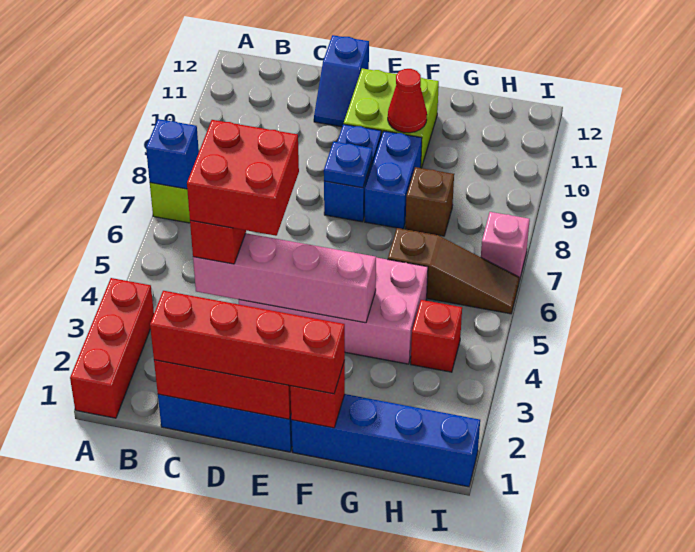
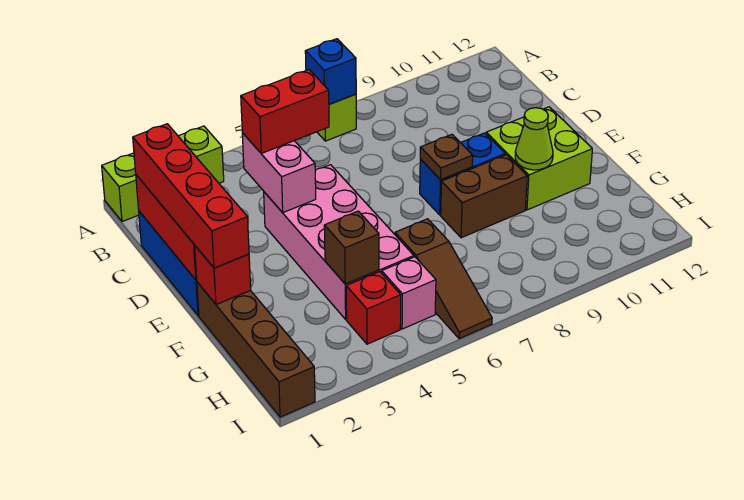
red 1x3 brick [70,278,154,418] -> lime 1x3 brick [102,126,224,222]
pink 1x4 brick [193,233,376,323] -> pink 1x2 brick [242,133,316,213]
red 2x2 brick [187,120,299,236] -> none
blue 1x2 slope [314,35,369,127] -> none
blue 1x1 plate [324,141,372,188] -> brown 1x1 plate [420,134,473,180]
blue 1x4 brick [291,394,480,487] -> brown 1x4 brick [197,282,315,417]
blue 1x2 brick [365,131,422,229] -> brown 1x2 brick [441,155,527,238]
red 1x1 cone [388,69,427,133] -> lime 1x1 cone [515,108,553,170]
brown 1x1 brick [405,167,454,236] -> brown 1x1 brick moved to [324,211,379,284]
pink 1x1 brick [481,212,530,281] -> pink 1x1 brick moved to [382,257,436,329]

